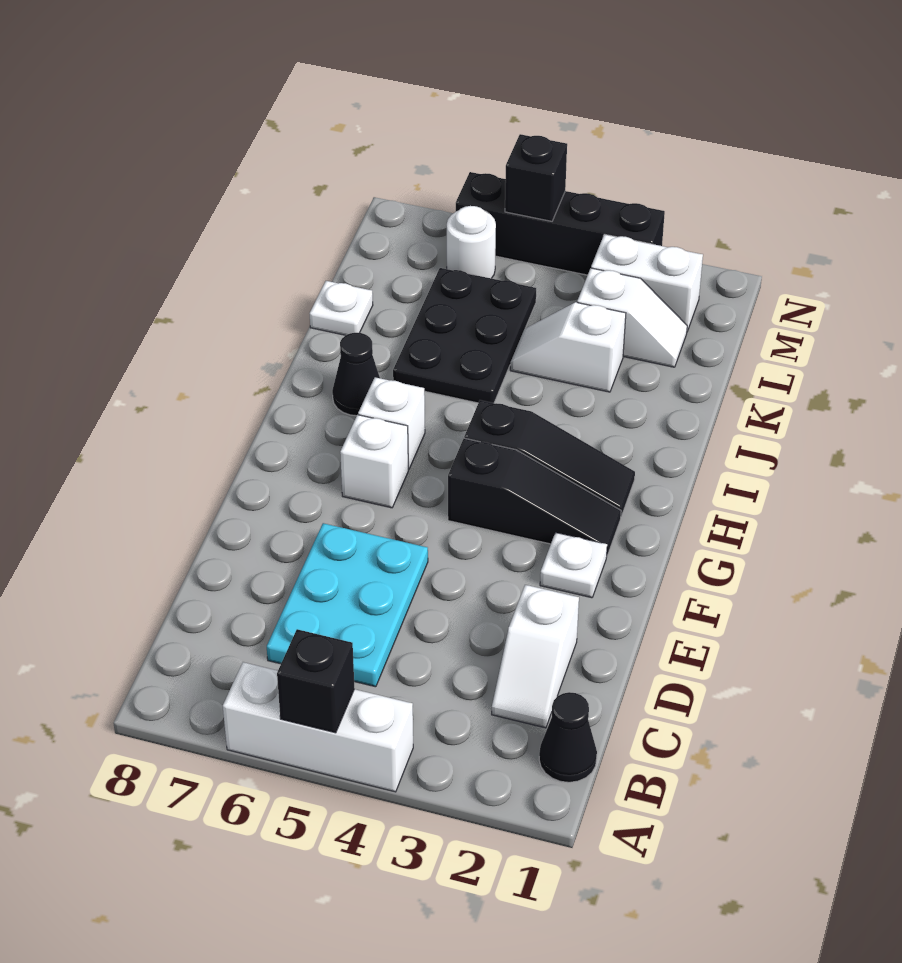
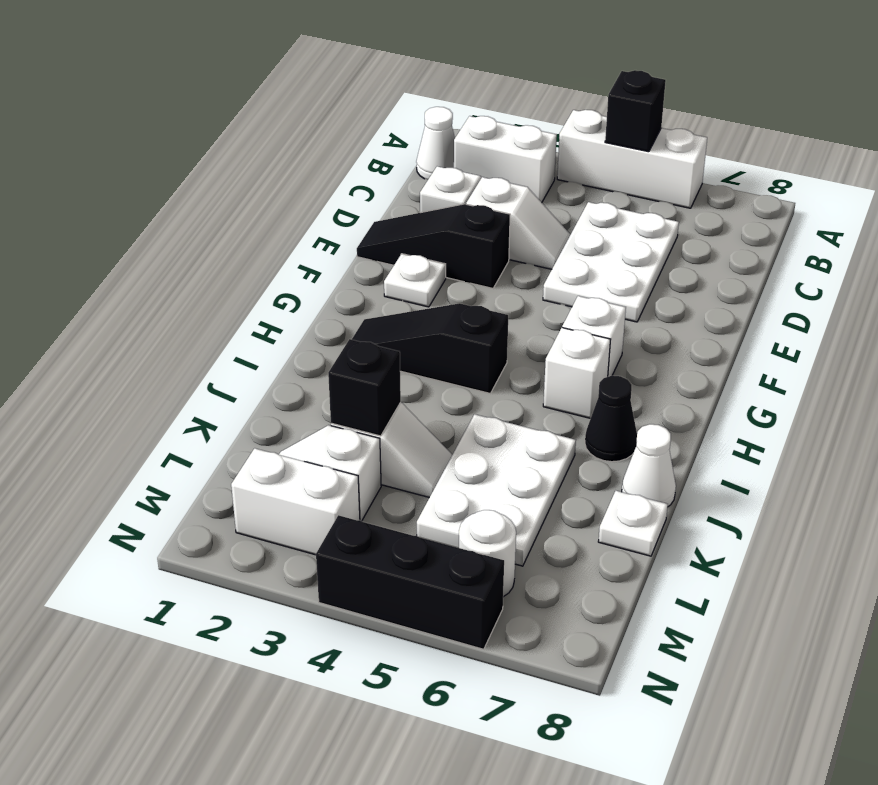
black 1x1 cone [539,692,597,782] -> white 1x1 cone [416,107,455,179]
none -> white 1x2 brick [454,116,557,203]
cyan 2x3 plate [267,523,428,687] -> white 2x3 plate [543,202,679,322]
none -> white 1x2 slope [466,177,570,269]
black 1x3 slope [448,438,621,555] -> black 1x3 slope moved to [357,204,510,288]
black 2x3 plate [393,268,536,403] -> white 2x3 plate [417,414,576,566]
none -> white 1x1 cone [622,424,676,506]
black 1x4 brick [456,172,665,275] -> black 1x3 brick [316,515,504,649]
black 1x1 brick [505,134,567,221] -> black 1x1 brick moved to [328,339,401,436]

